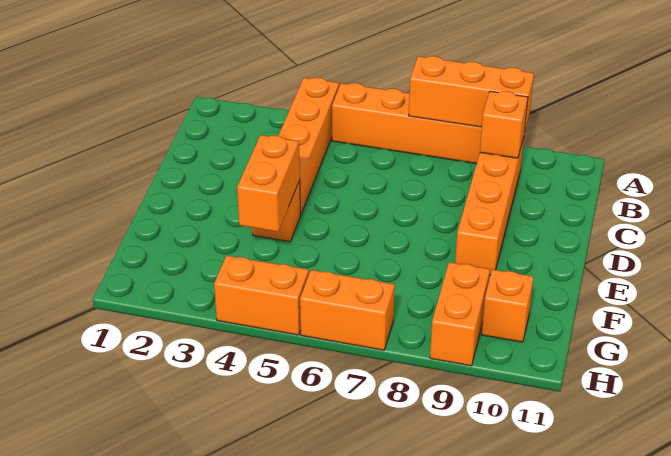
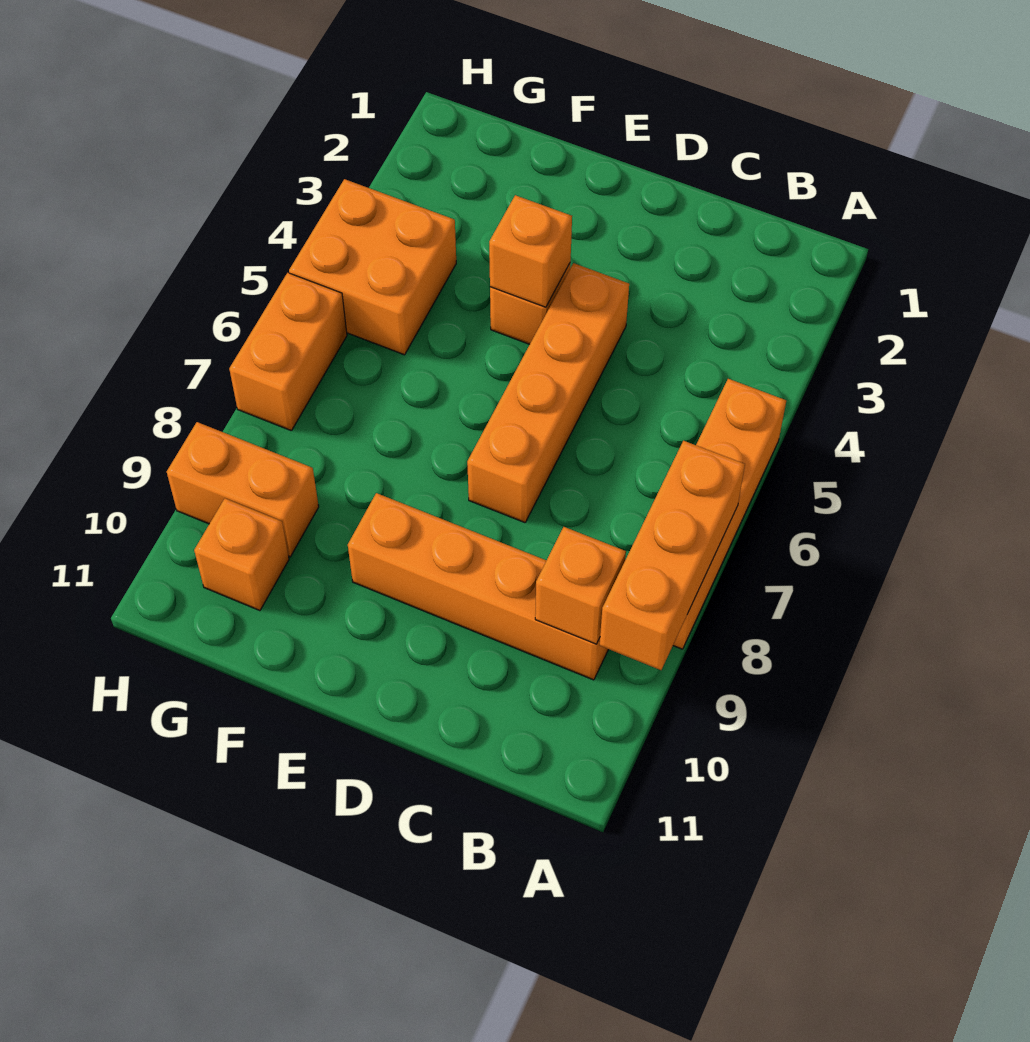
orange 1x4 brick [278,78,339,215] -> orange 1x4 brick turned to [467,263,629,522]
orange 1x2 brick [237,135,300,232] -> orange 1x1 brick [489,195,572,307]
orange 1x2 brick [214,256,309,335] -> orange 2x2 brick [289,179,456,355]

